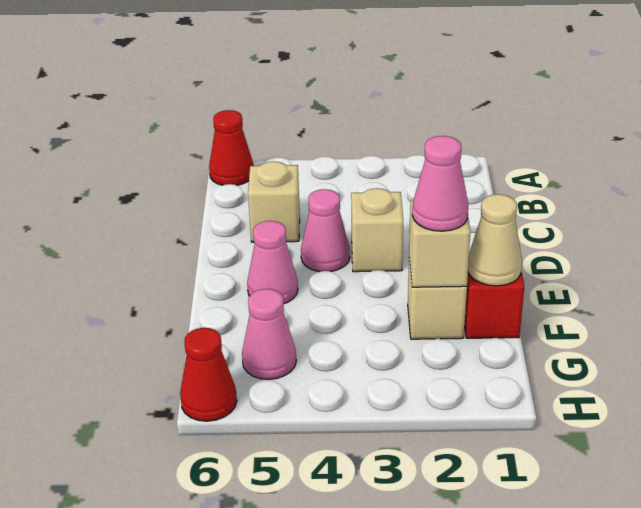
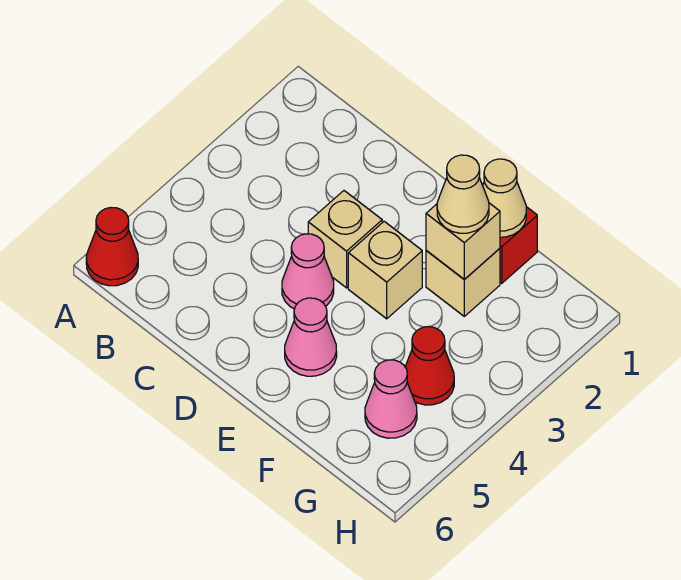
tan 1x1 brick [248,161,300,242] -> tan 1x1 brick moved to [348,221,422,319]
pink 1x1 cone [412,136,468,231] -> tan 1x1 cone [437,155,489,233]
red 1x1 cone [180,328,237,421] -> red 1x1 cone moved to [405,327,454,405]

